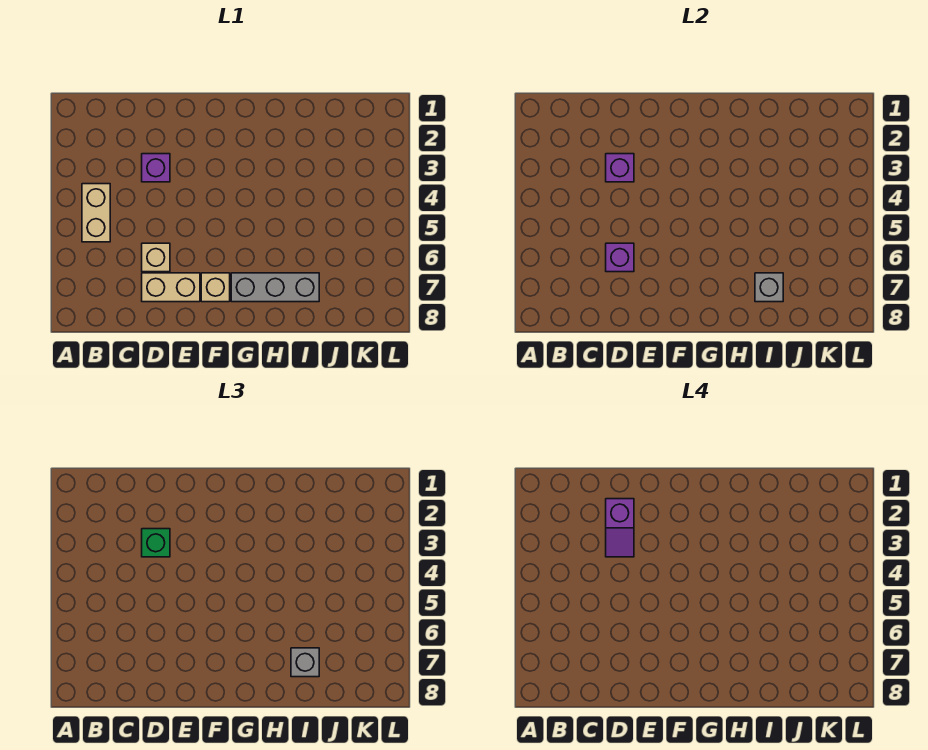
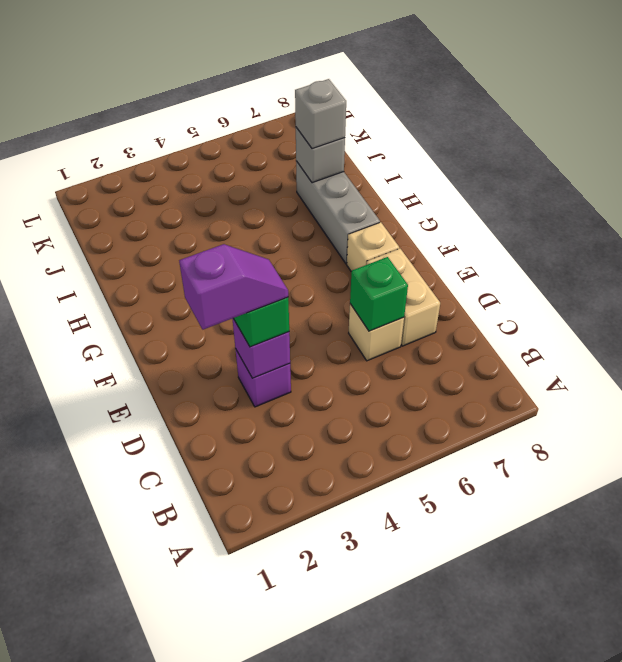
tan 1x2 brick [82,184,110,242] -> none
purple 1x1 brick [606,243,634,272] -> green 1x1 brick [350,257,408,331]

